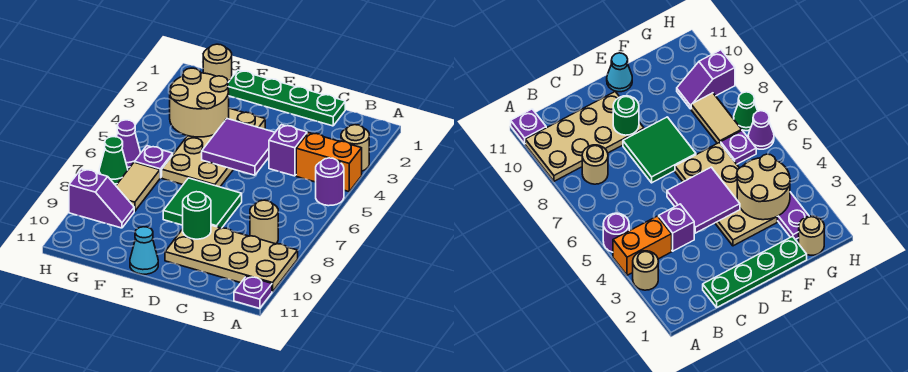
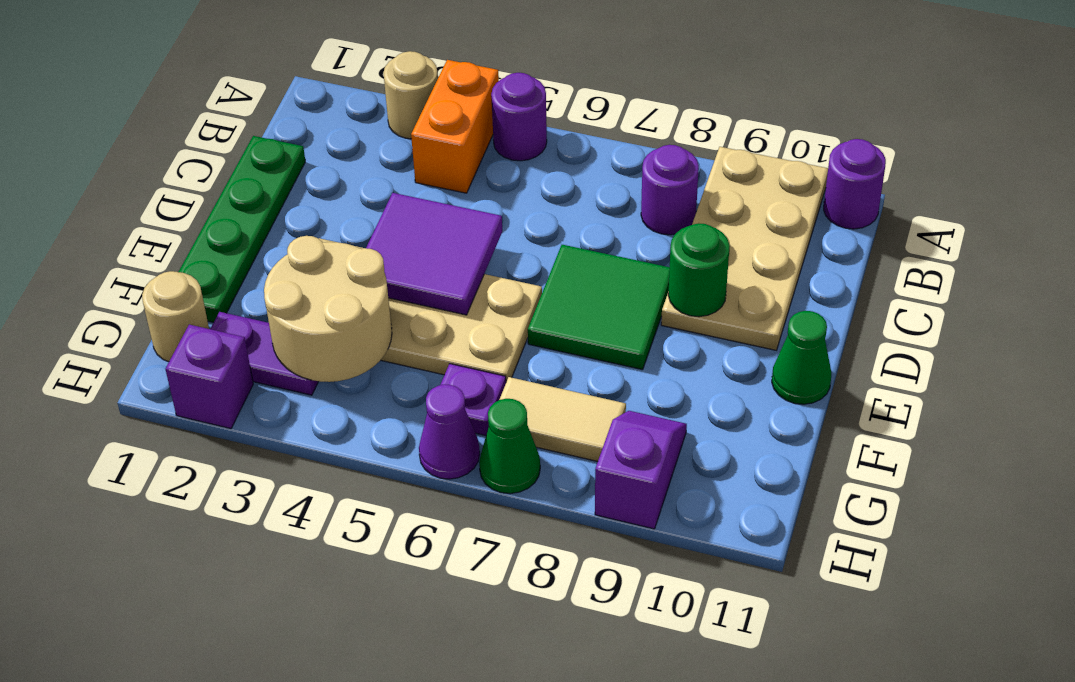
purple 1x1 plate [234,276,272,308] -> purple 1x1 round brick [824,139,886,229]
tan 1x1 round brick [250,200,278,244] -> purple 1x1 round brick [641,145,699,235]
purple 1x1 brick [269,125,307,176] -> purple 1x1 brick moved to [165,325,253,428]
cyan 1x1 cone [130,227,158,274] -> green 1x1 cone [772,311,831,404]

